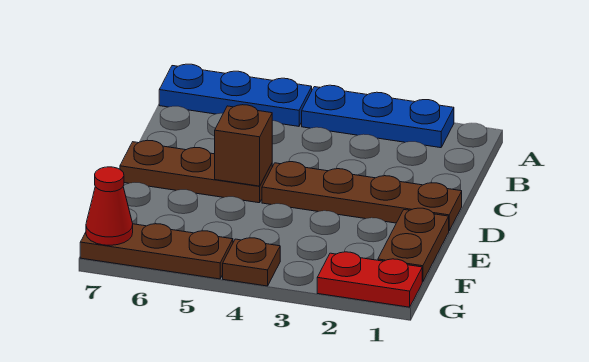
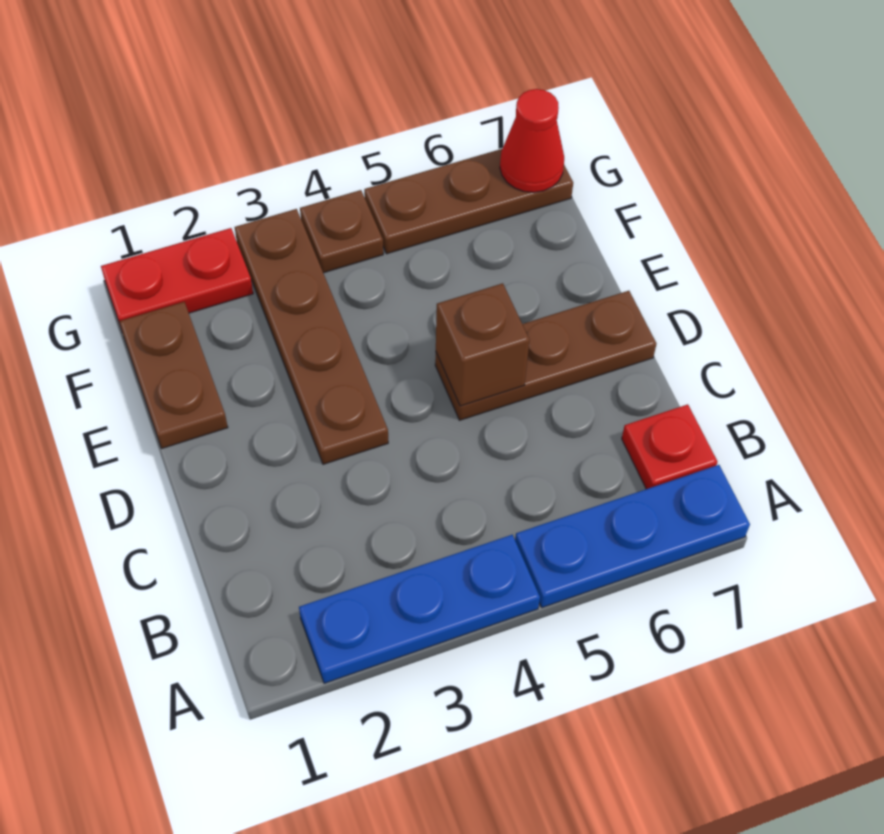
none -> red 1x1 plate [622,404,717,489]
brown 1x4 plate [262,161,462,230] -> brown 1x4 plate turned to [235,209,388,464]

